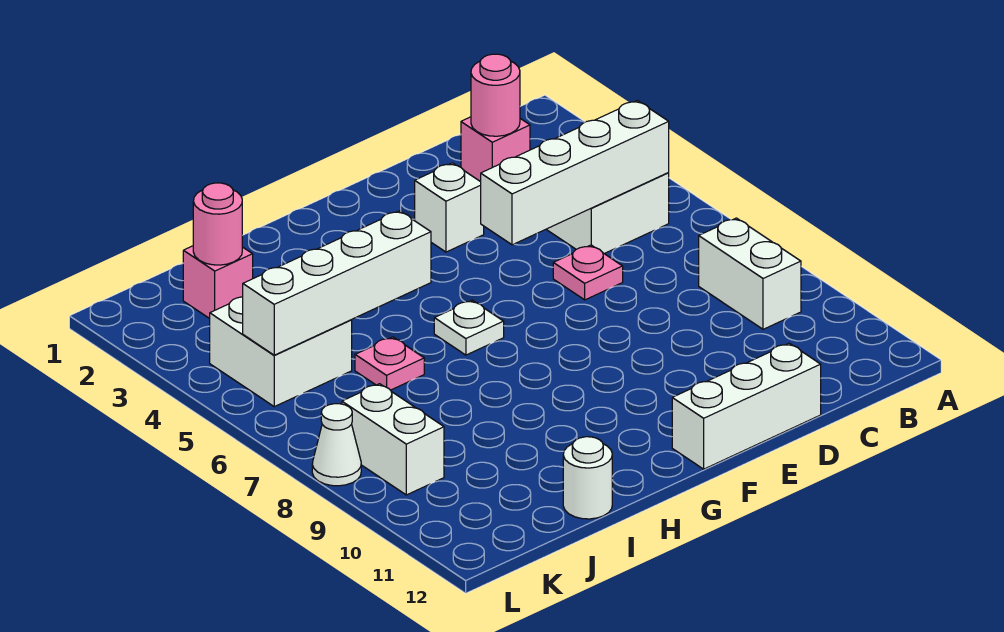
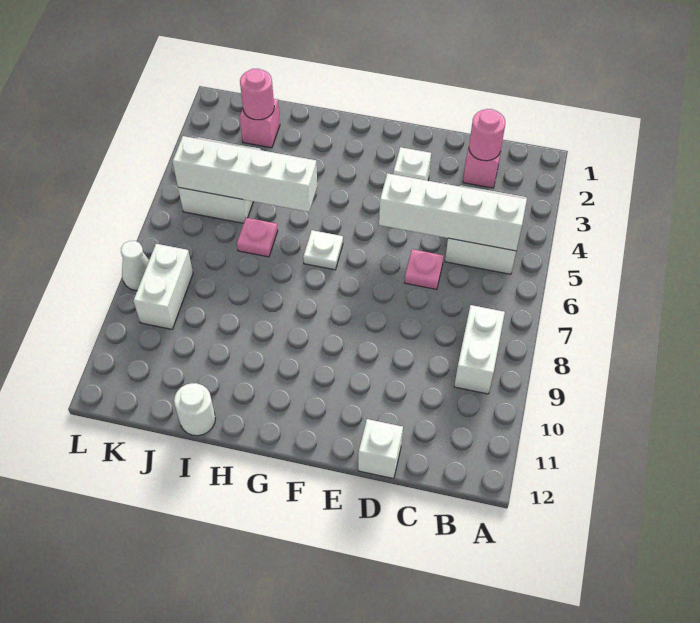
white 1x3 brick [672,343,821,469] -> white 1x1 brick [358,419,403,479]

